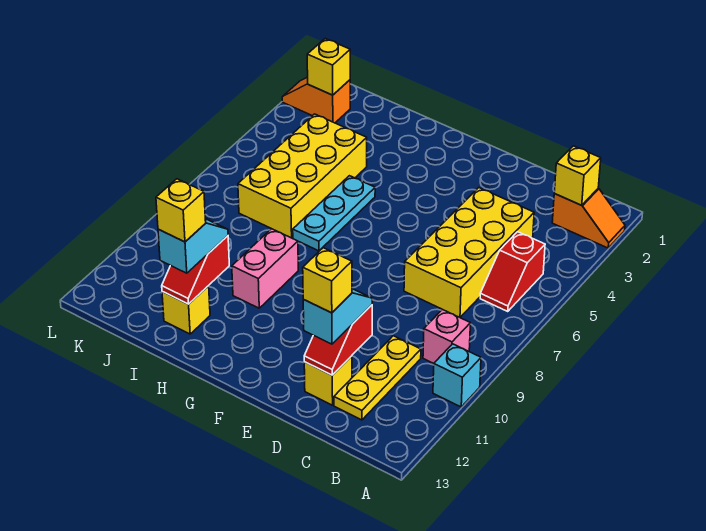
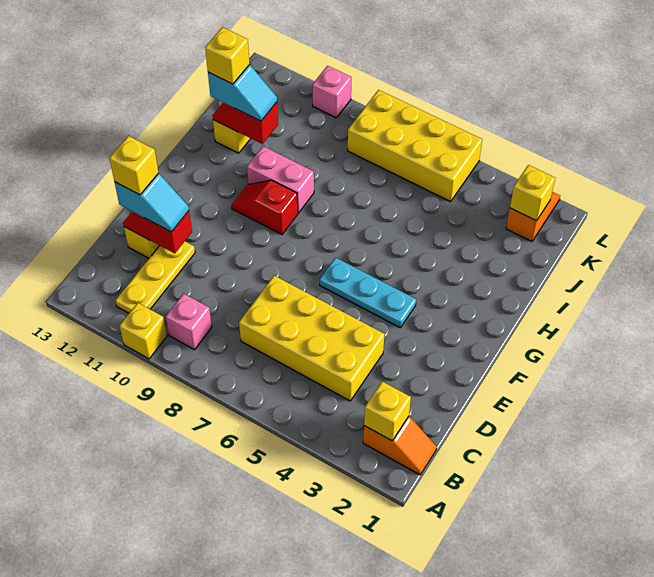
orange 1x2 slope [552,188,625,248] -> orange 1x2 slope turned to [363,416,437,475]
cyan 1x1 brick [433,344,481,407] -> yellow 1x1 brick [120,303,167,359]
red 1x2 slope [480,232,545,311] -> red 1x2 slope moved to [231,180,298,235]
yellow 1x3 plate [334,336,421,420] -> yellow 1x3 plate turned to [115,242,195,313]
cyan 1x3 plate [293,176,375,251] -> cyan 1x3 plate moved to [320,258,416,328]
yellow 2x4 brick [238,114,367,238] -> yellow 2x4 brick moved to [348,90,482,202]
none -> pink 1x1 brick [312,66,351,118]

